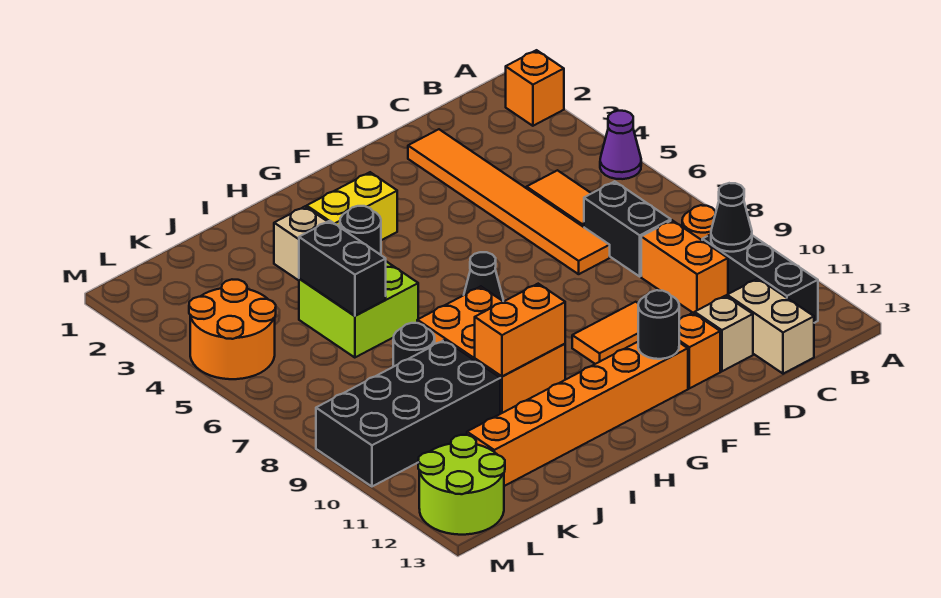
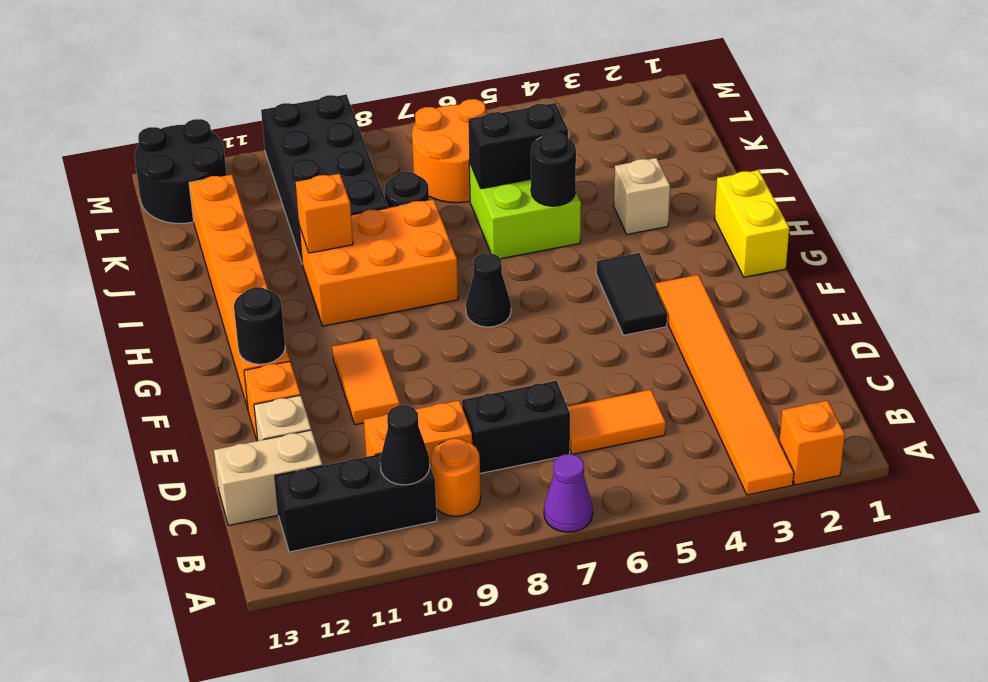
purple 1x1 cone [600,111,641,179] -> purple 1x1 cone moved to [544,454,593,532]
orange 1x6 tile [408,129,610,274] -> orange 1x6 tile turned to [655,275,794,495]
none -> black 1x2 tile [596,253,667,335]
yellow 1x2 brick [307,172,397,240] -> yellow 1x2 brick moved to [715,170,789,277]
orange 1x2 brick [475,284,565,377] -> orange 1x1 brick [296,174,353,253]
orange 2x2 round brick [189,280,276,379] -> orange 2x2 round brick moved to [412,99,488,203]
lime 2x2 round brick [418,435,505,535] -> black 2x2 round brick [135,119,227,223]

